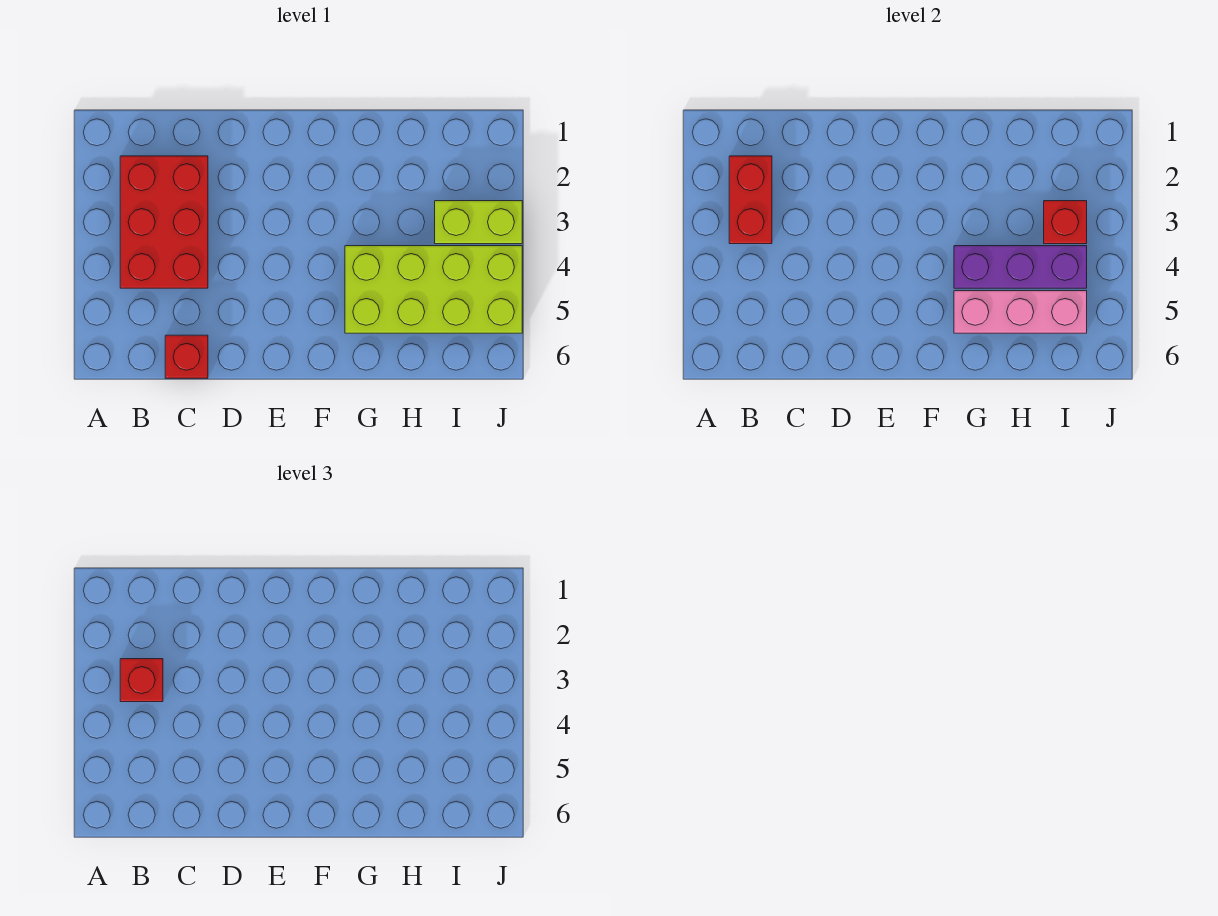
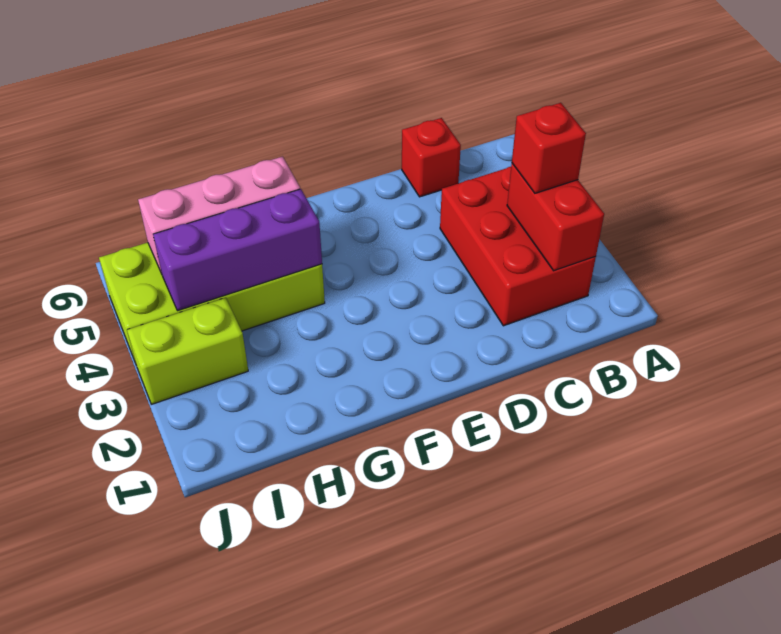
red 1x1 brick [1044,201,1087,244] -> none

